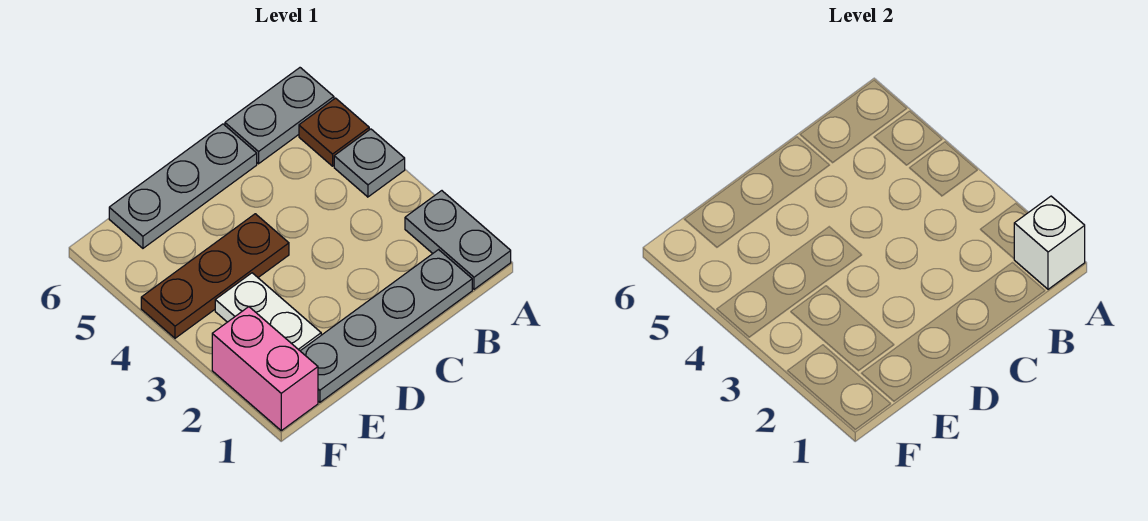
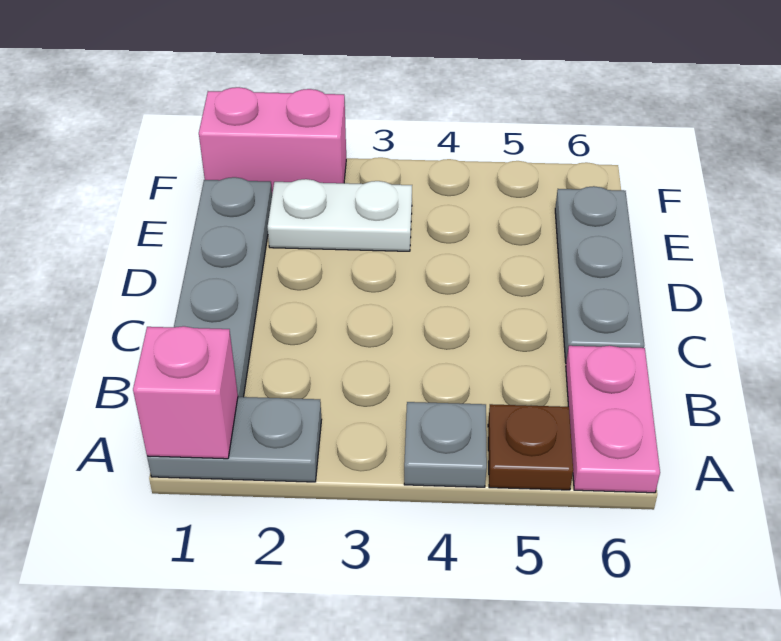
white 1x1 brick [1014,196,1085,289] -> pink 1x1 brick [133,326,238,459]
grey 1x2 plate [225,68,334,164] -> pink 1x2 plate [566,346,660,493]
brown 1x3 plate [141,214,289,338] -> none

